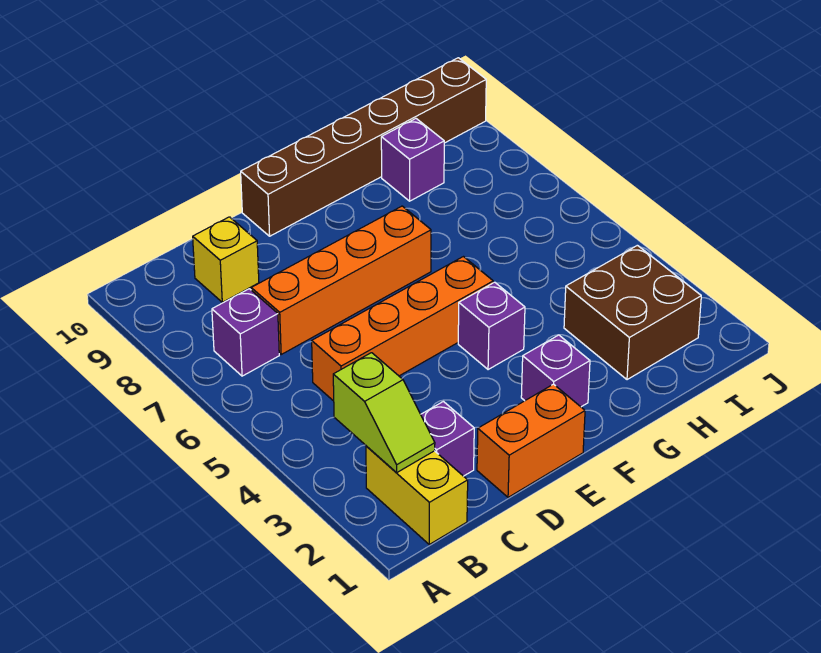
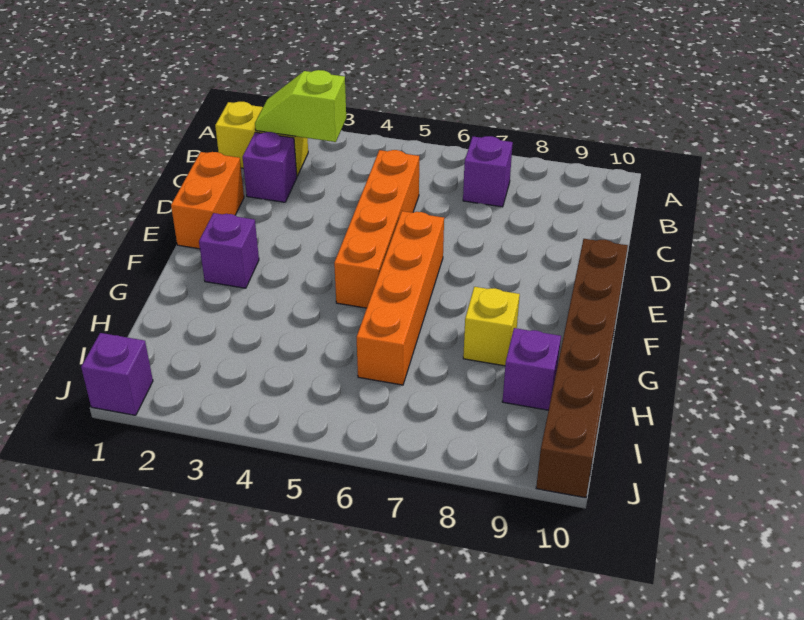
orange 1x4 brick [251,206,431,354] -> orange 1x4 brick moved to [357,211,444,385]
yellow 1x1 brick [193,217,259,302] -> yellow 1x1 brick moved to [463,287,520,366]
purple 1x1 brick [458,282,525,370] -> purple 1x1 brick moved to [81,333,153,415]
brown 2x2 brick [564,245,701,380] -> none

